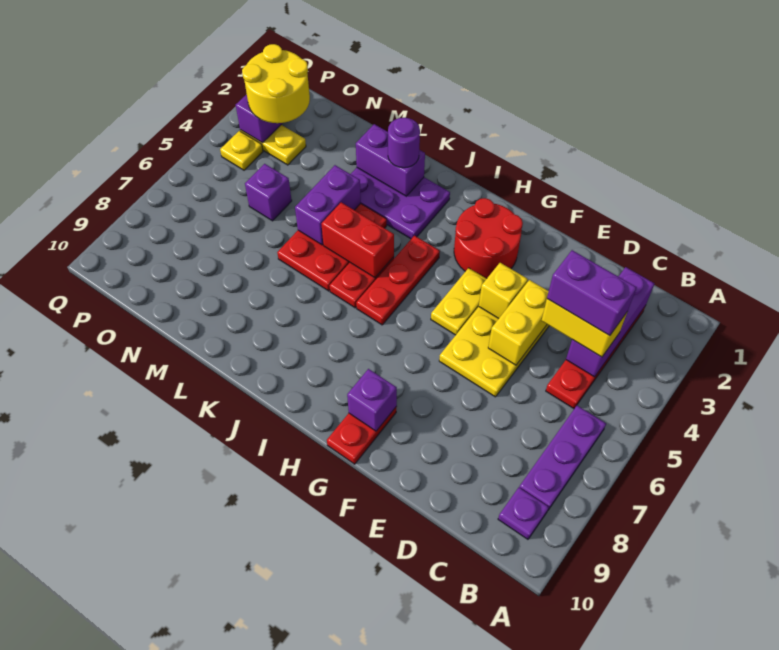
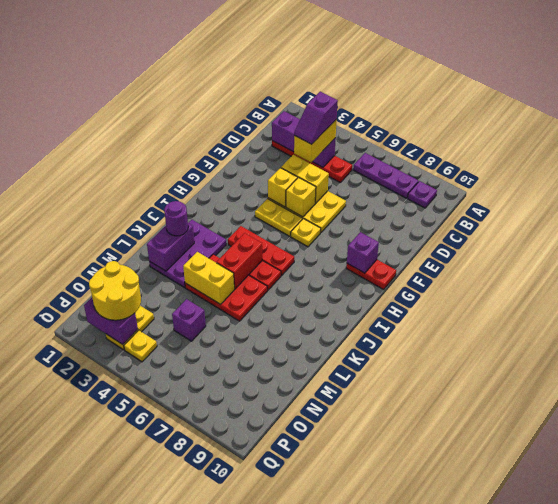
purple 1x2 brick [547,250,637,336] -> purple 1x2 slope [294,92,338,144]
none -> yellow 1x1 brick [286,177,316,217]
red 2x2 round brick [454,198,523,278] -> none
none -> yellow 1x1 plate [291,219,321,247]
purple 1x2 brick [295,165,361,245] -> yellow 1x2 brick [183,252,234,304]

